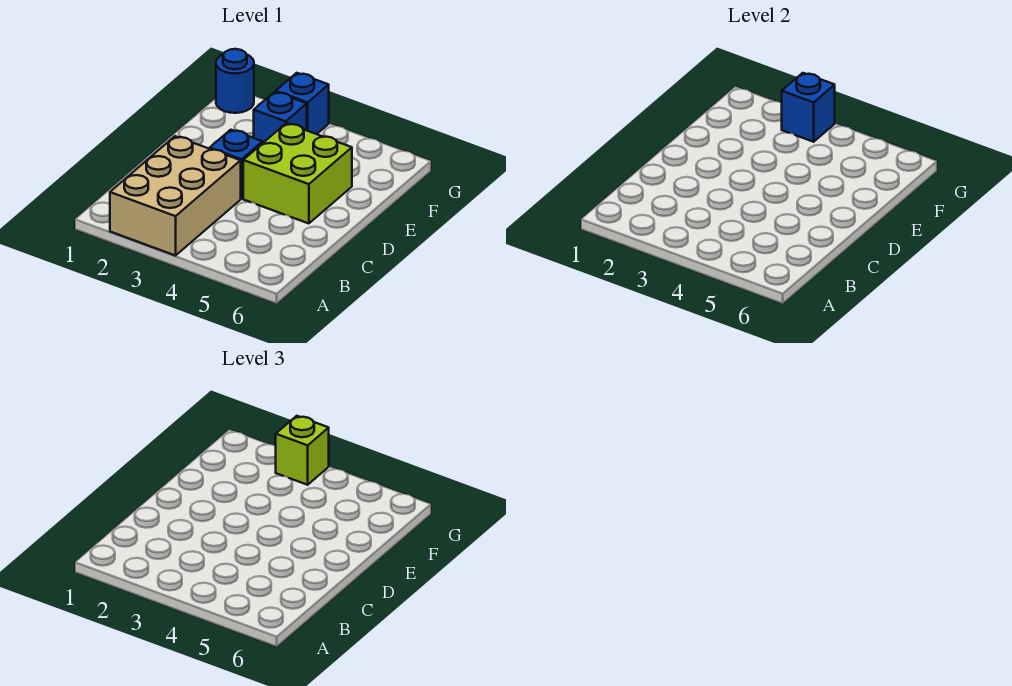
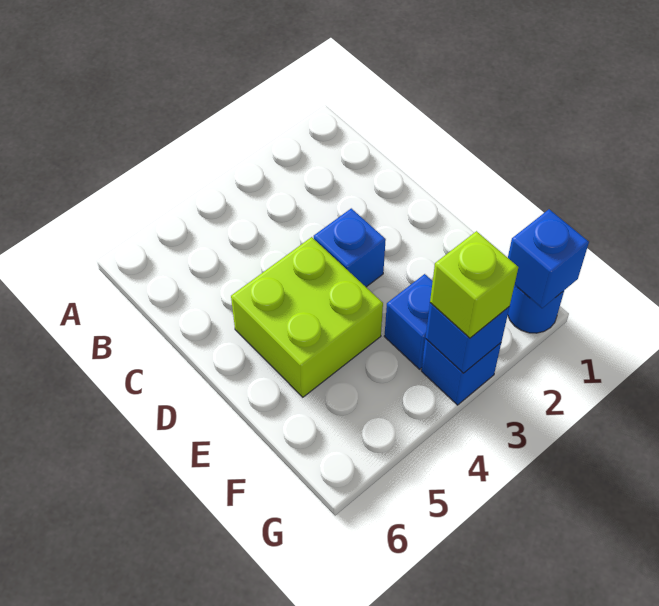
tan 2x3 brick [110,136,241,256] -> none
none -> blue 1x1 brick [508,209,589,308]

